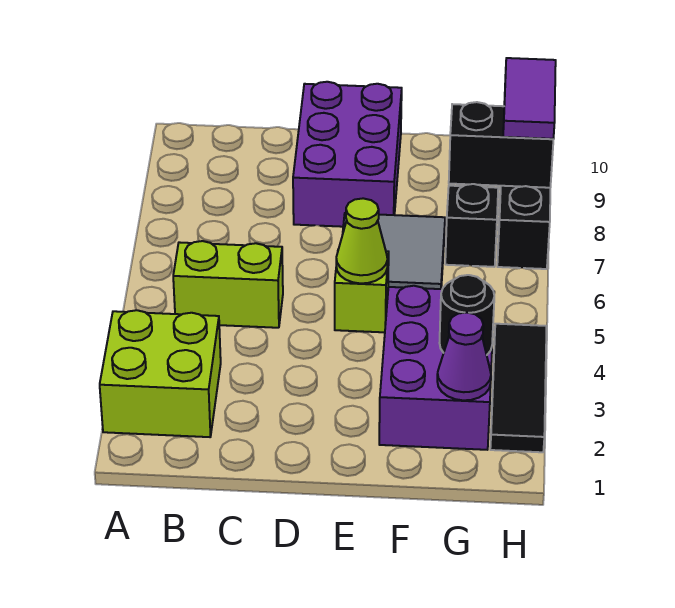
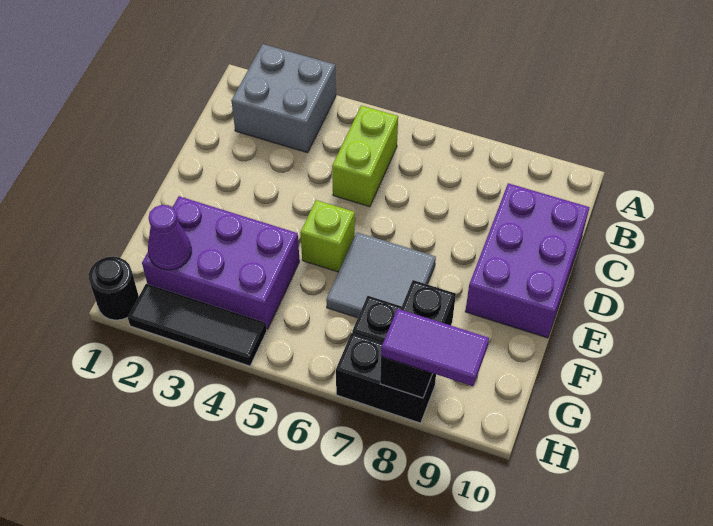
lime 2x2 brick [100,310,221,437] -> grey 2x2 brick [231,44,336,153]
purple 2x3 brick [293,82,402,227] -> purple 2x3 brick turned to [465,183,590,338]
lime 1x1 cone [336,198,388,283] -> none
black 1x1 round brick [440,275,494,355] -> black 1x1 round brick moved to [89,257,139,320]

